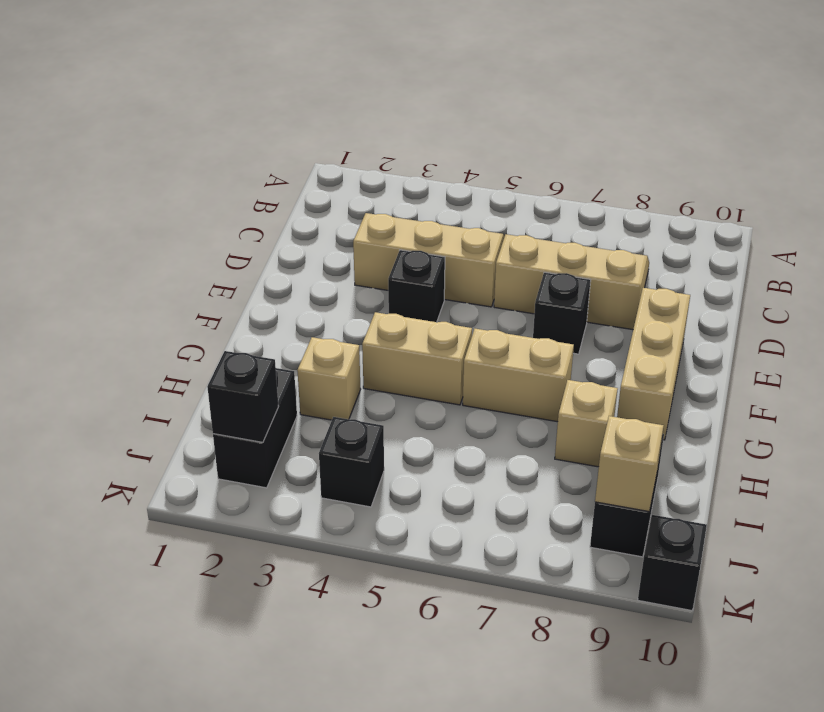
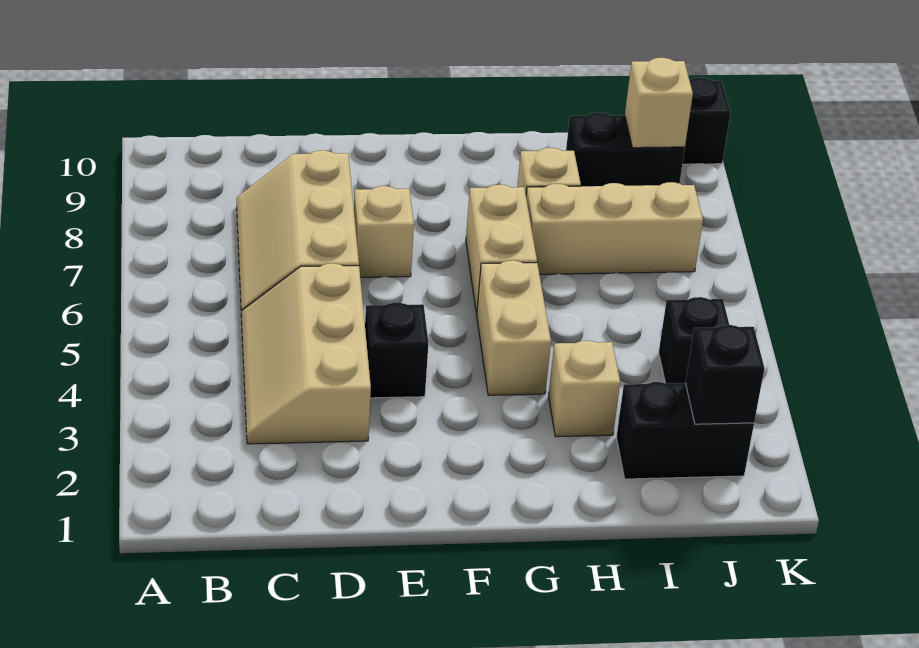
black 1x1 brick [533,272,591,354] -> tan 1x1 brick [354,186,414,277]
tan 1x3 brick [617,288,690,440] -> tan 1x3 brick moved to [526,182,703,274]

